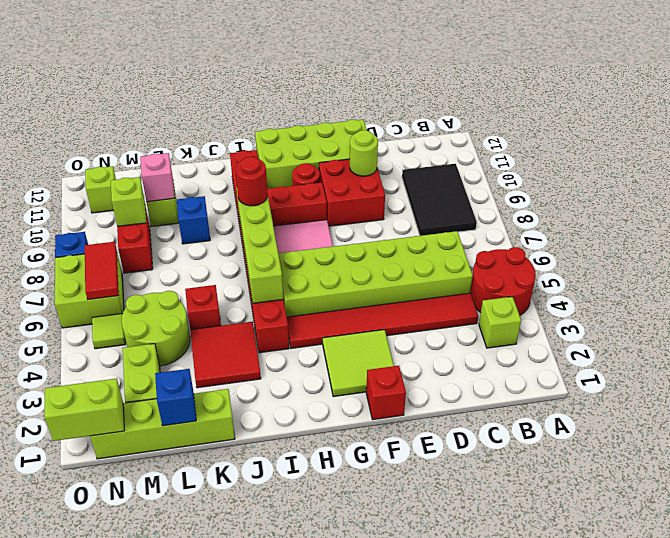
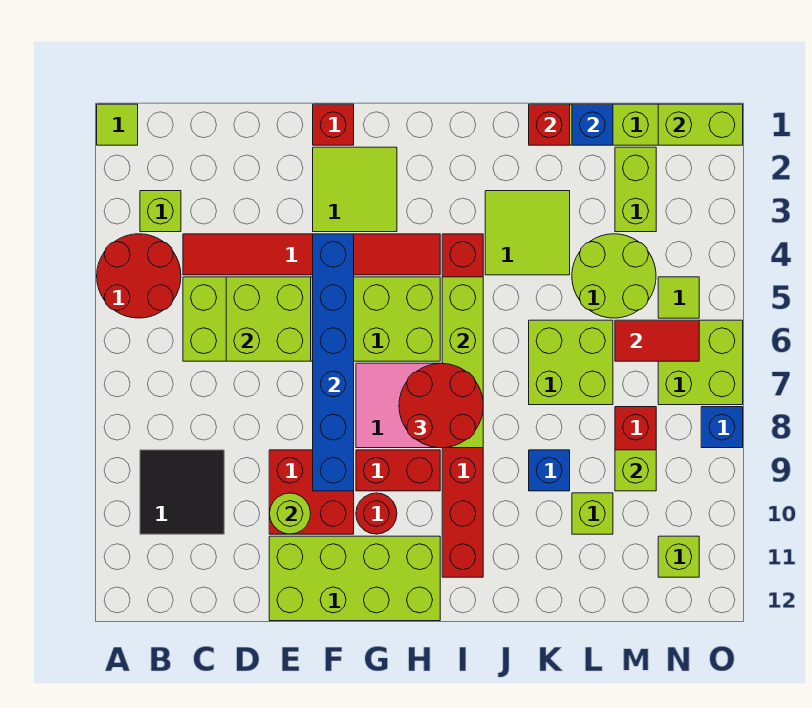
none -> lime 1x1 tile [97,104,138,145]
black 2x3 tile [402,164,477,236] -> black 2x2 tile [140,450,224,534]
none -> lime 2x2 brick [226,277,311,361]
none -> blue 1x6 brick [313,234,354,491]
red 1x1 round brick [235,157,268,206] -> red 2x2 round brick [399,363,483,448]
red 2x2 tile [190,322,261,388] -> lime 2x2 tile [485,191,570,275]
red 1x1 brick [185,285,221,330] -> red 1x1 brick moved to [529,104,570,145]
none -> lime 2x2 brick [529,320,613,405]
pink 1x1 brick [140,153,175,202] -> none
red 1x2 tile [85,242,119,299] -> red 1x2 tile turned to [615,320,699,361]

